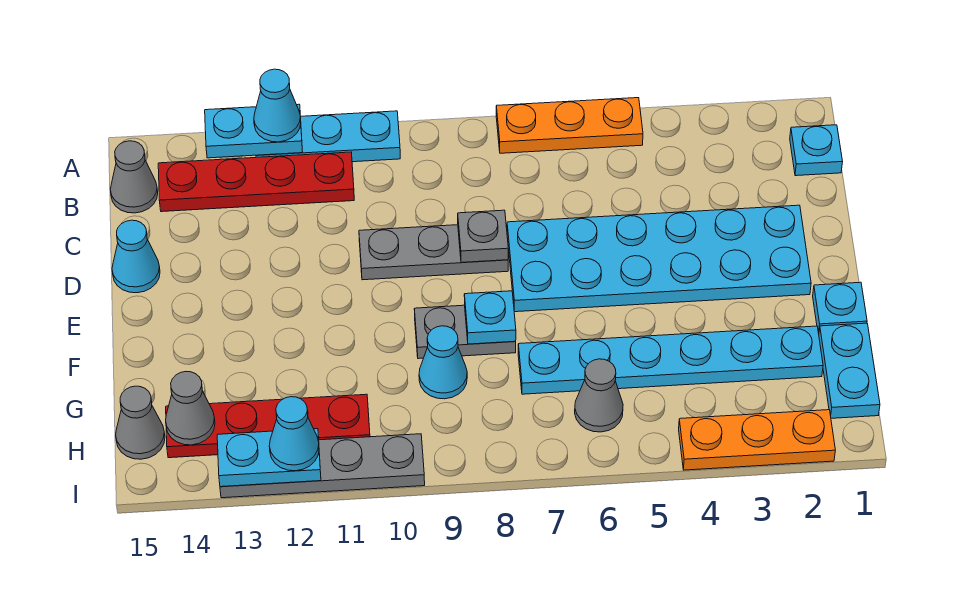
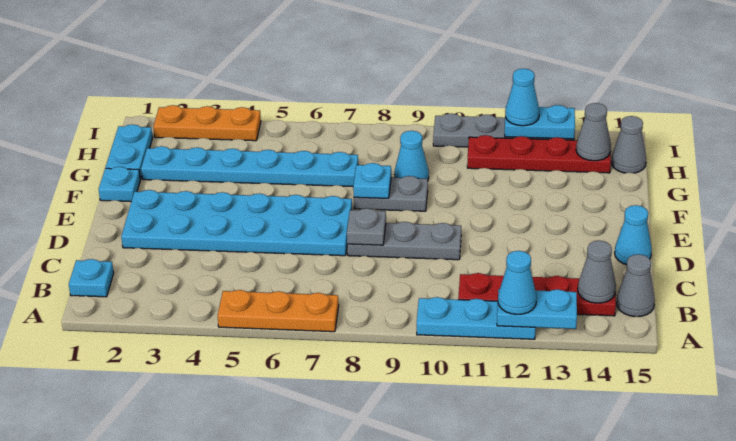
grey 1x1 cone [575,359,623,432] -> grey 1x1 cone moved to [578,241,616,303]

